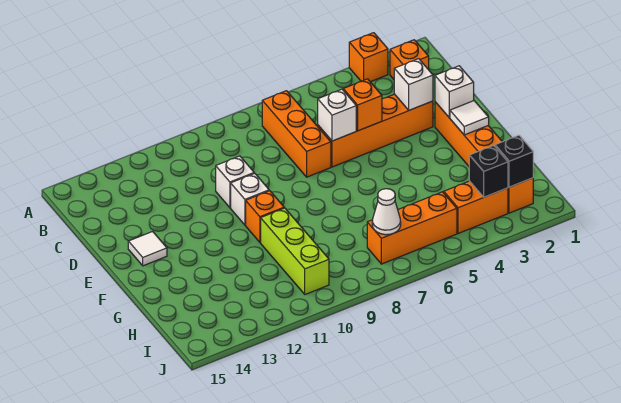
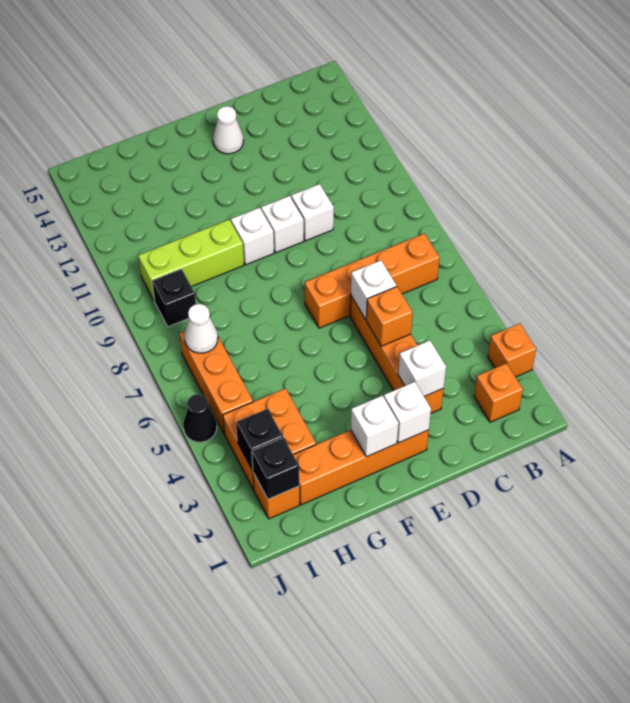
orange 1x3 brick [262,91,331,177] -> orange 1x4 brick [305,234,440,328]
white 1x1 tile [128,232,167,266] -> white 1x1 cone [213,106,243,154]
white 1x1 tile [450,101,489,135] -> white 1x1 brick [351,396,398,457]
orange 1x1 brick [246,191,284,242] -> white 1x1 brick [231,208,274,265]
orange 1x2 brick [444,181,508,233] -> orange 2x2 brick [223,388,316,490]
none -> black 1x1 brick [152,269,196,327]
none -> black 1x1 cone [183,394,217,442]

